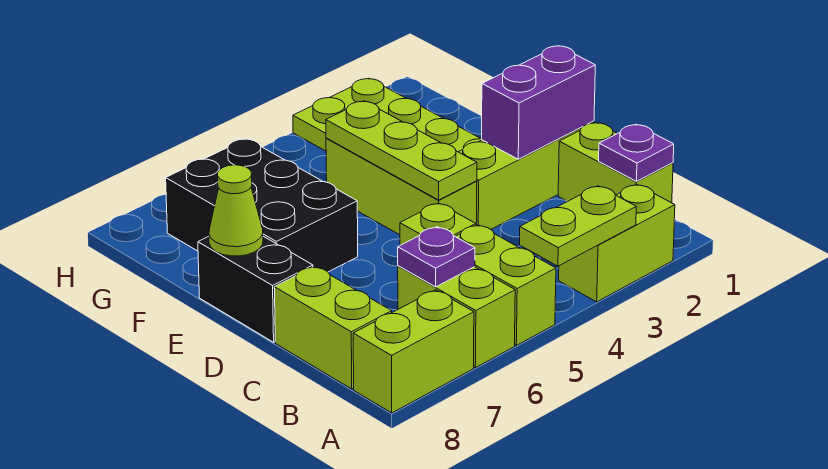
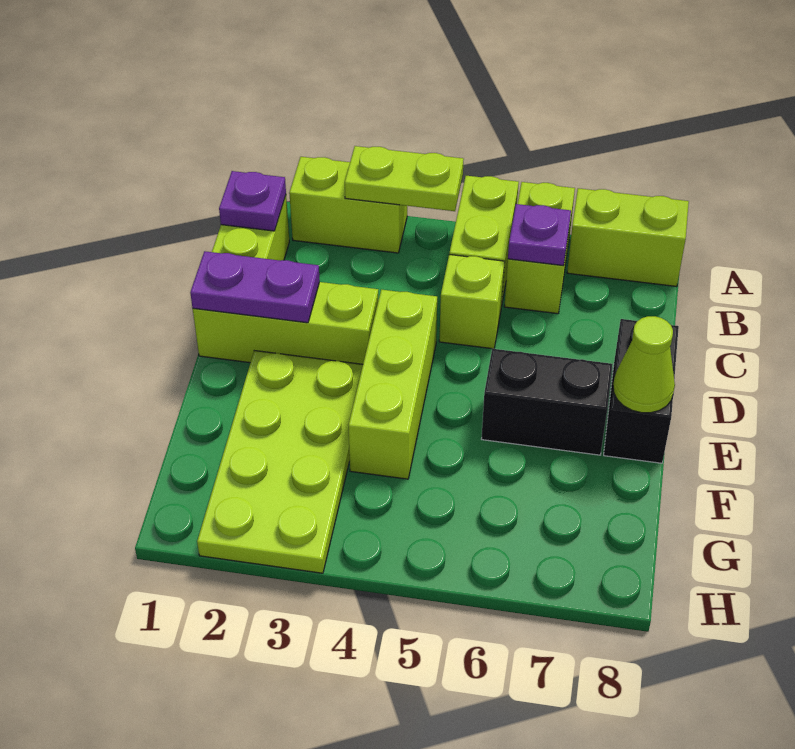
lime 1x2 brick [274,266,392,389] -> none
purple 1x2 brick [482,46,595,159] -> purple 1x2 plate [190,251,320,323]
lime 1x3 plate [326,101,477,200] -> none
black 2x3 brick [166,139,358,272] -> black 1x2 brick [482,349,613,455]

